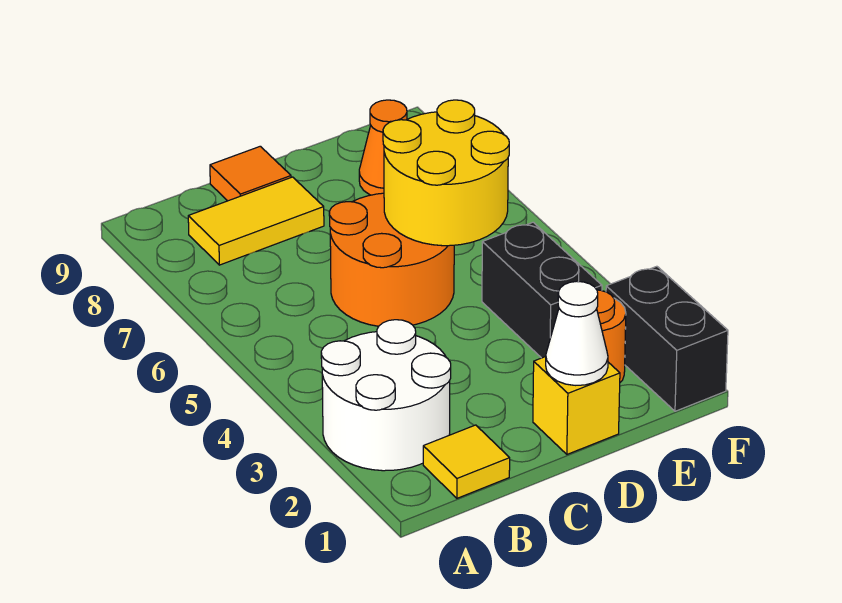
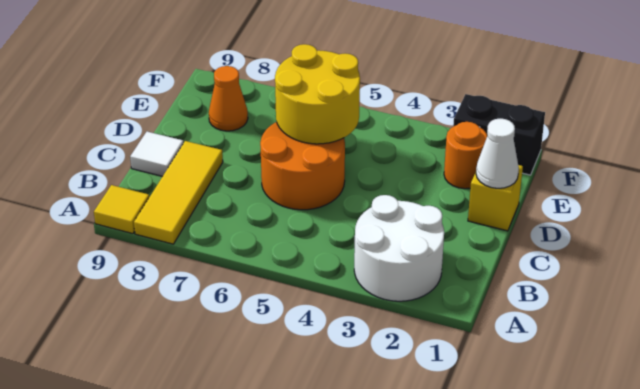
yellow 1x1 tile [423,425,510,498] -> yellow 1x1 tile moved to [94,185,149,234]
yellow 1x2 tile [188,177,324,265] -> yellow 1x3 tile [134,141,223,244]
orange 1x1 tile [210,146,291,201] -> white 1x1 tile [130,132,183,176]
black 1x2 brick [482,222,602,358] -> none

